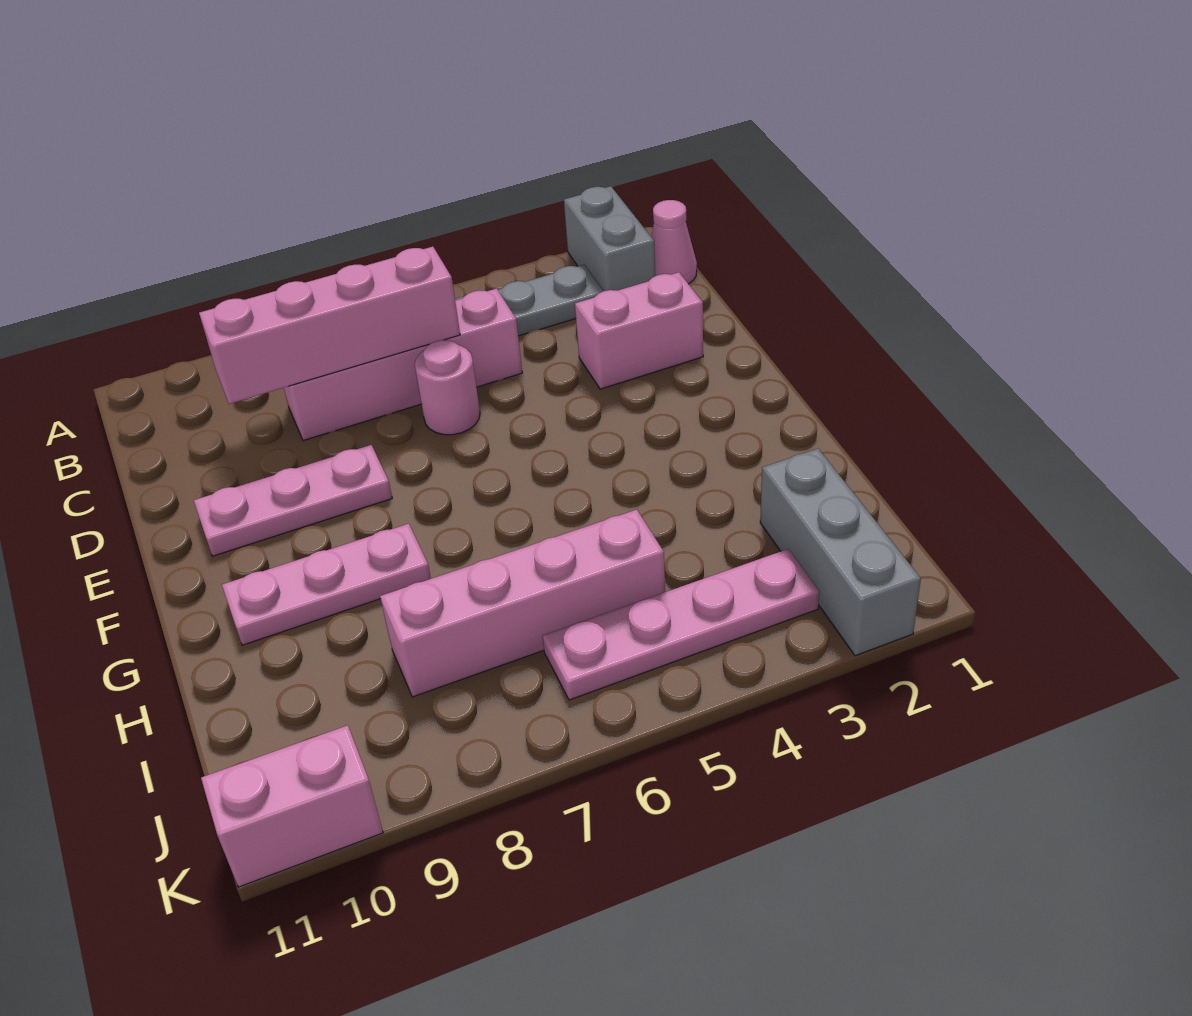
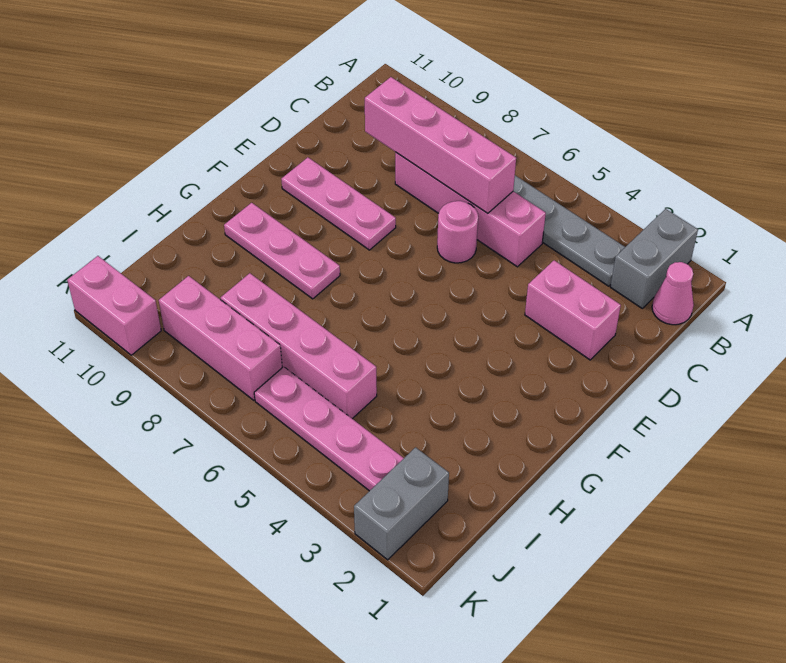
grey 1x3 brick [760,449,921,656] -> grey 1x2 brick [354,447,449,560]
none -> pink 1x3 brick [159,276,282,400]

